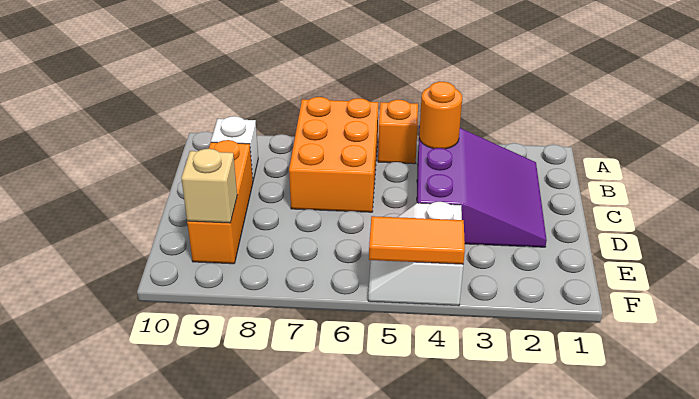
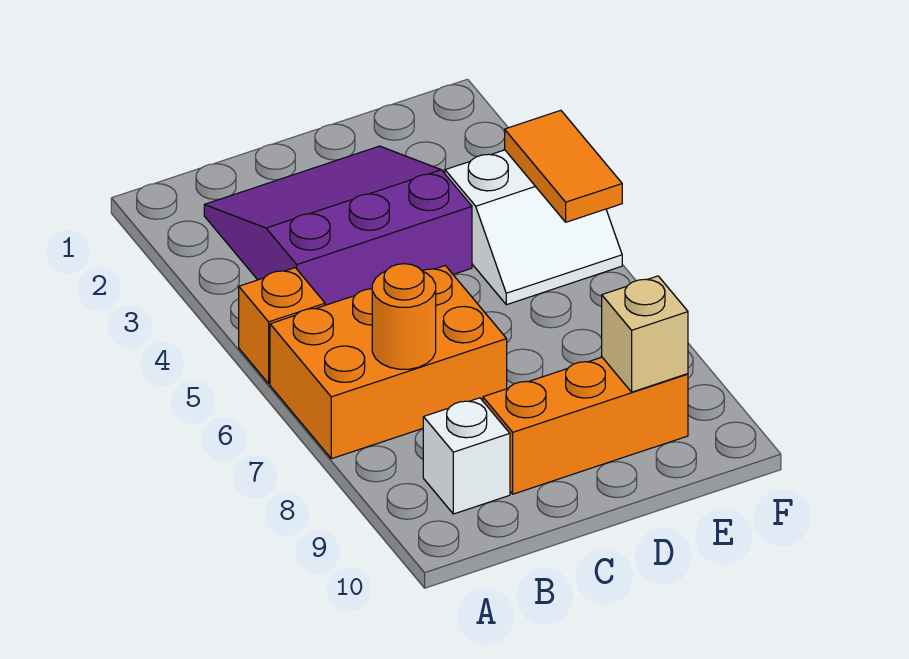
orange 1x1 round brick [419,82,462,149] -> orange 1x1 round brick moved to [372,264,436,369]

